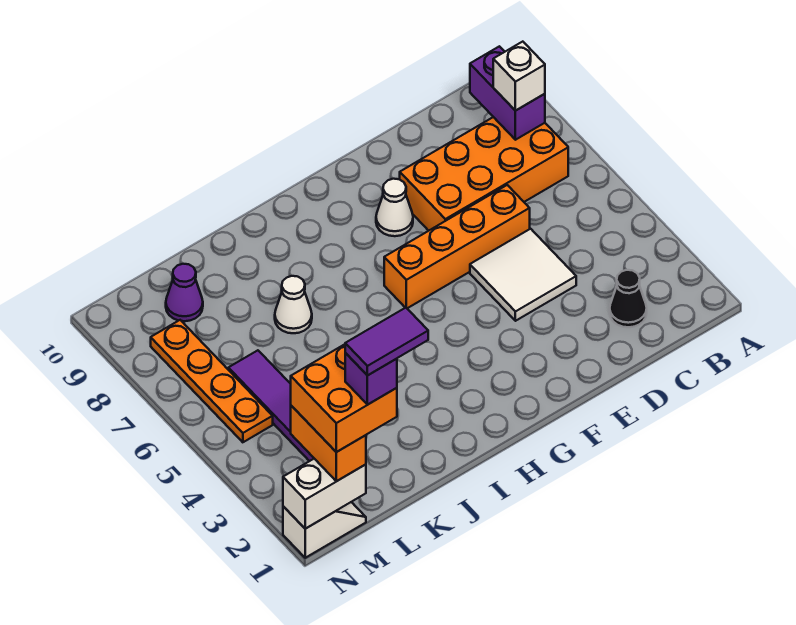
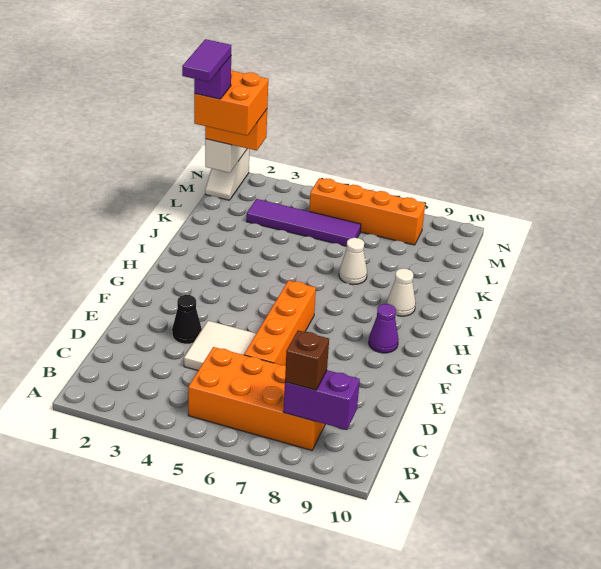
orange 2x4 brick [400,117,568,231] -> orange 2x4 brick turned to [188,347,325,450]
white 1x1 brick [493,42,545,111] -> brown 1x1 brick [285,330,329,390]
black 1x1 cone [610,270,647,327] -> black 1x1 cone moved to [172,295,202,344]
white 1x1 cone [376,179,413,236] -> white 1x1 cone moved to [387,268,416,316]
purple 1x1 cone [166,264,203,321] -> purple 1x1 cone moved to [369,304,399,353]
orange 1x4 plate [151,320,273,442] -> orange 1x4 brick [309,178,425,245]

